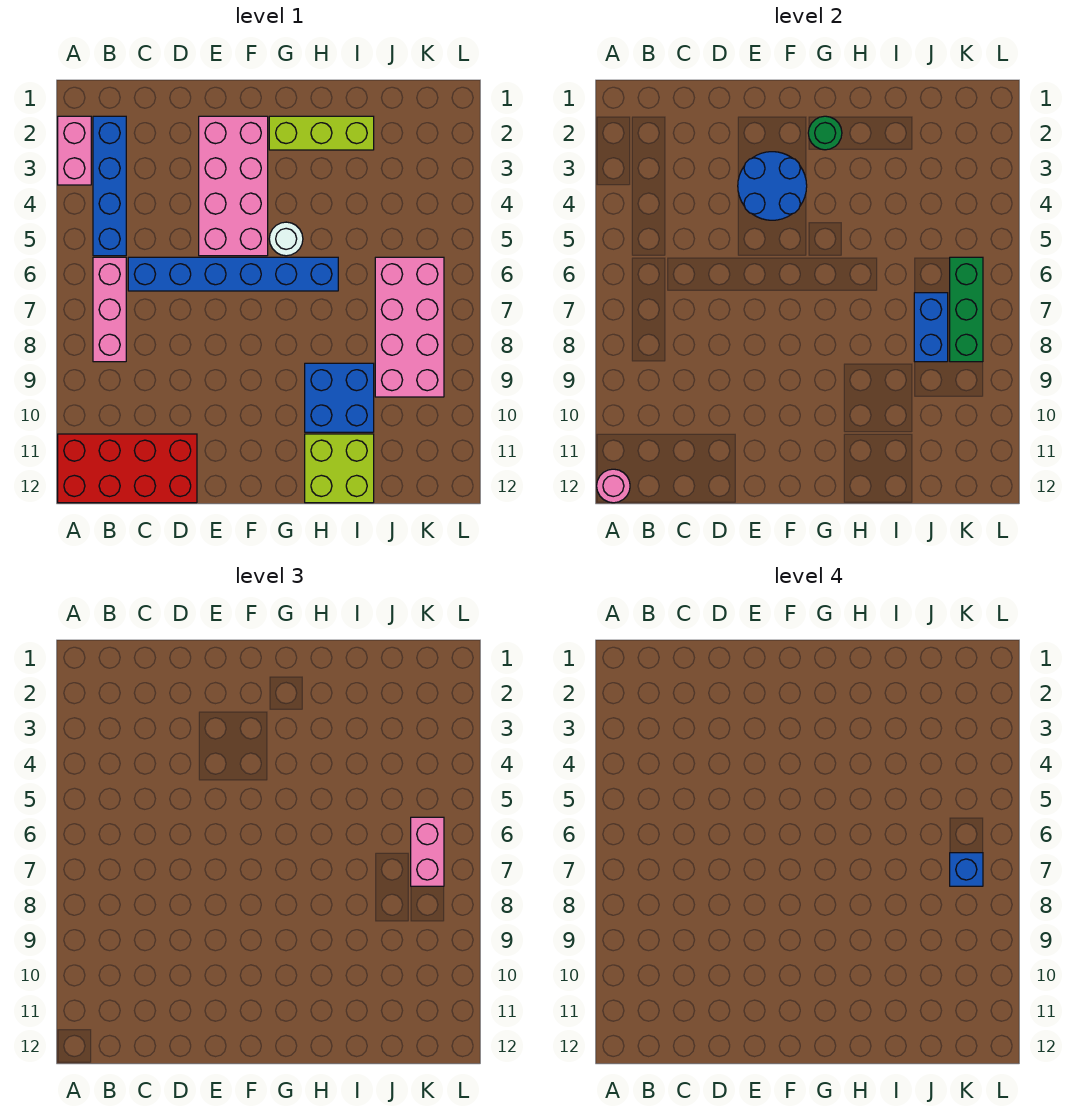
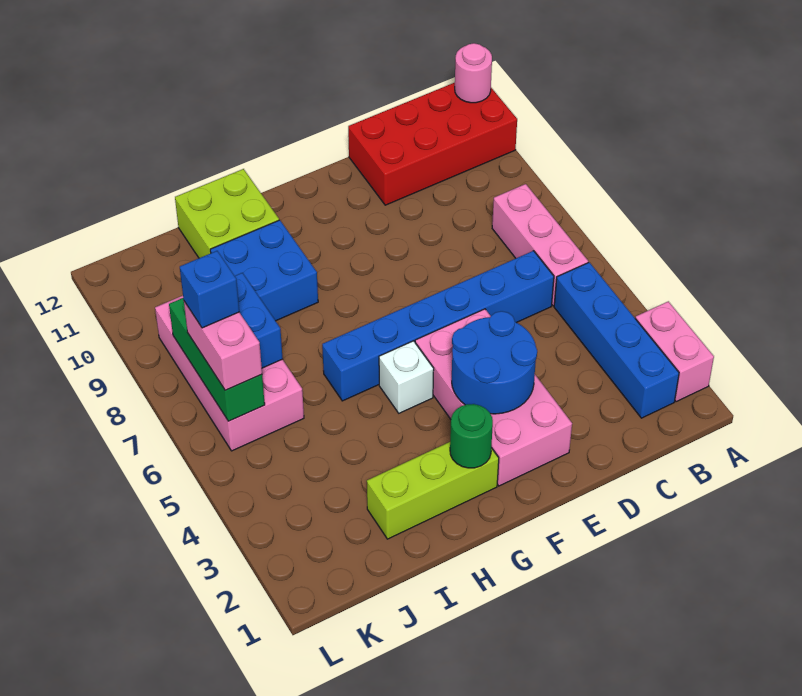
white 1x1 round brick [269,222,303,256] -> white 1x1 brick [379,341,434,413]

